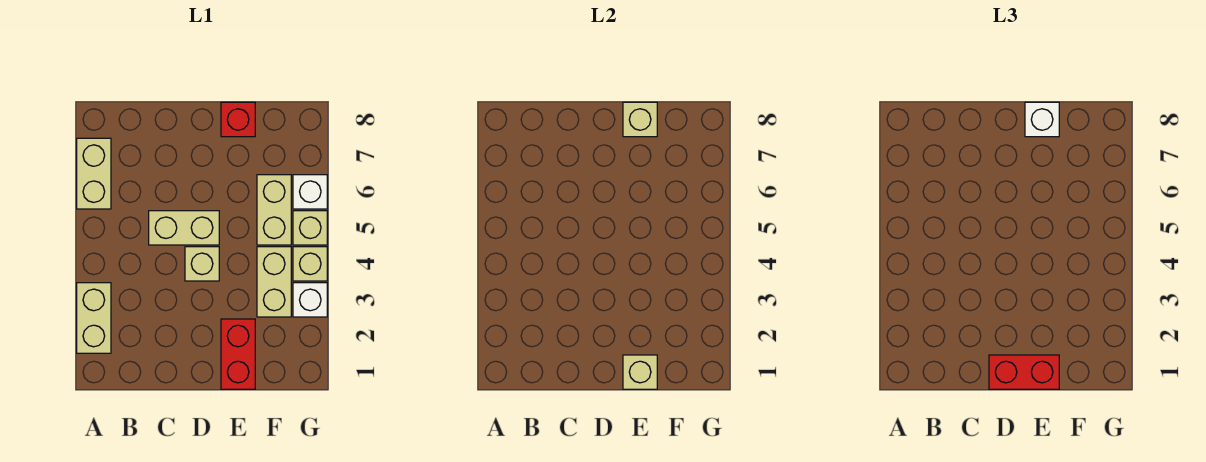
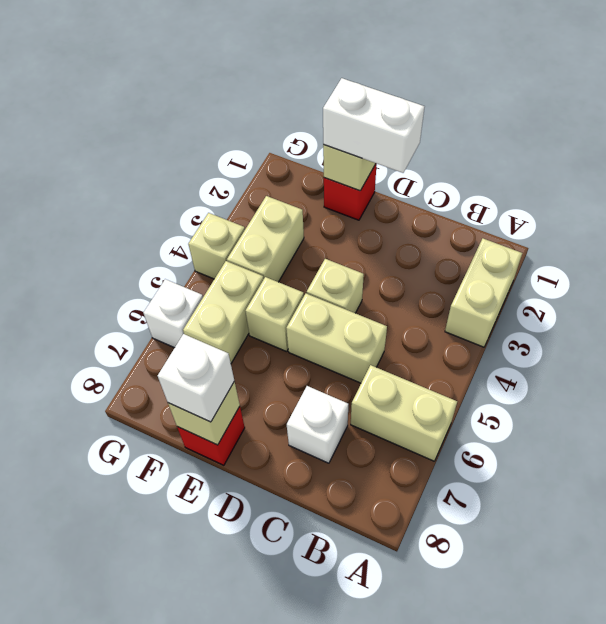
tan 1x2 brick [77,138,111,209] -> tan 1x2 brick turned to [351,365,457,461]
red 1x2 brick [989,355,1059,389] -> white 1x2 brick [323,78,424,173]
red 1x2 brick [221,319,255,389] -> red 1x1 brick [324,163,377,220]
white 1x1 brick [293,283,327,317] -> white 1x1 brick moved to [287,386,348,463]
tan 1x1 brick [293,211,327,245] -> tan 1x1 brick moved to [246,277,304,352]

